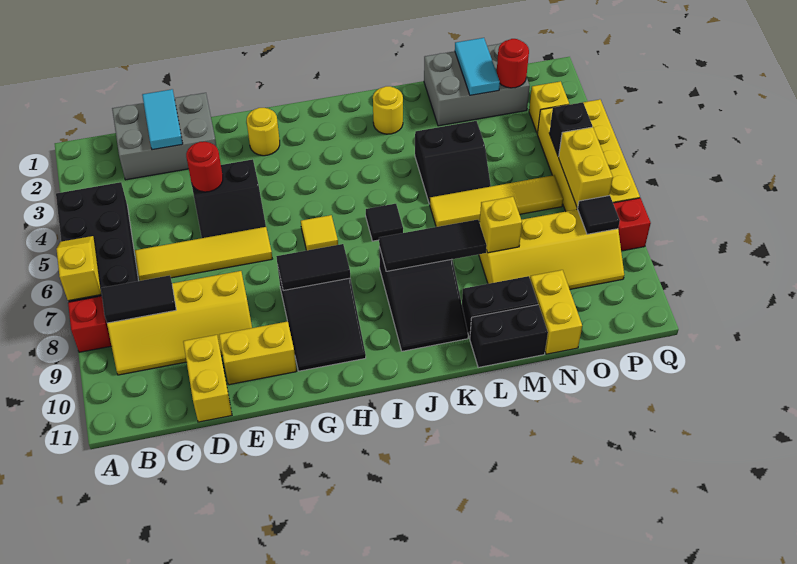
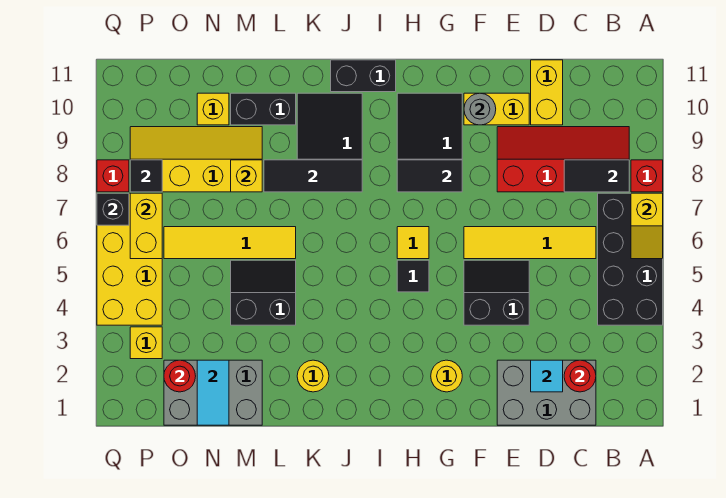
yellow 2x4 slope [107,271,252,375] -> red 2x4 slope [497,127,629,192]
cyan 1x2 tile [142,89,183,150] -> cyan 1x1 tile [531,360,563,392]
red 1x1 round brick [186,142,223,192] -> red 1x1 round brick moved to [564,360,596,392]
none -> grey 1x1 round brick [464,93,496,125]
black 1x1 tile [366,204,403,241] -> black 1x1 tile moved to [397,260,429,292]
black 1x2 brick [470,305,548,367] -> black 1x2 brick moved to [331,60,396,92]
yellow 1x2 brick [530,270,582,354] -> yellow 1x1 brick [197,93,229,125]
black 1x1 brick [549,102,592,157] -> black 1x1 brick moved to [97,193,129,225]

